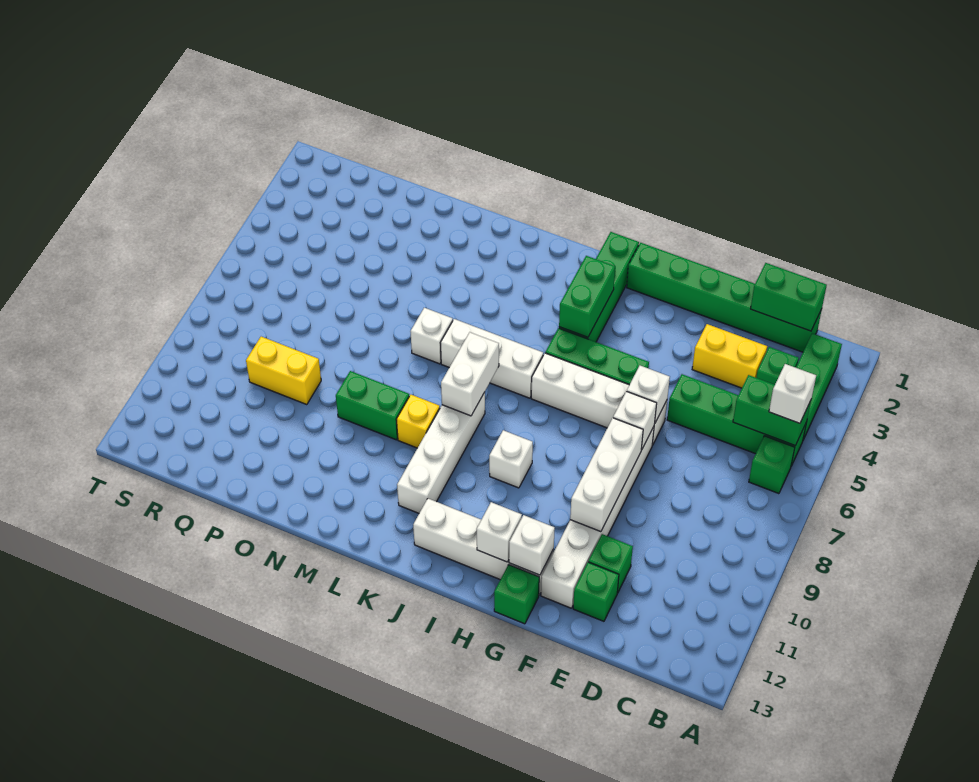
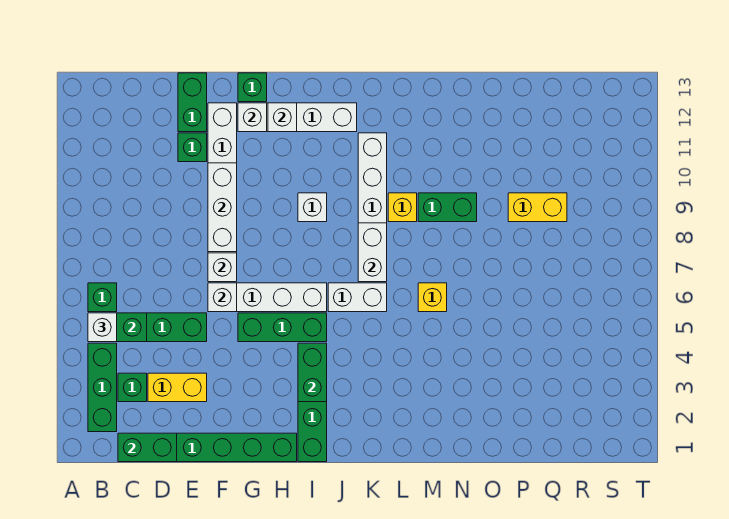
green 1x1 brick [573,562,619,621] -> green 1x2 brick [178,73,207,132]
white 1x3 brick [441,319,543,398] -> white 1x2 brick [328,283,387,312]
white 1x1 brick [410,308,453,364] -> yellow 1x1 brick [418,283,447,312]

